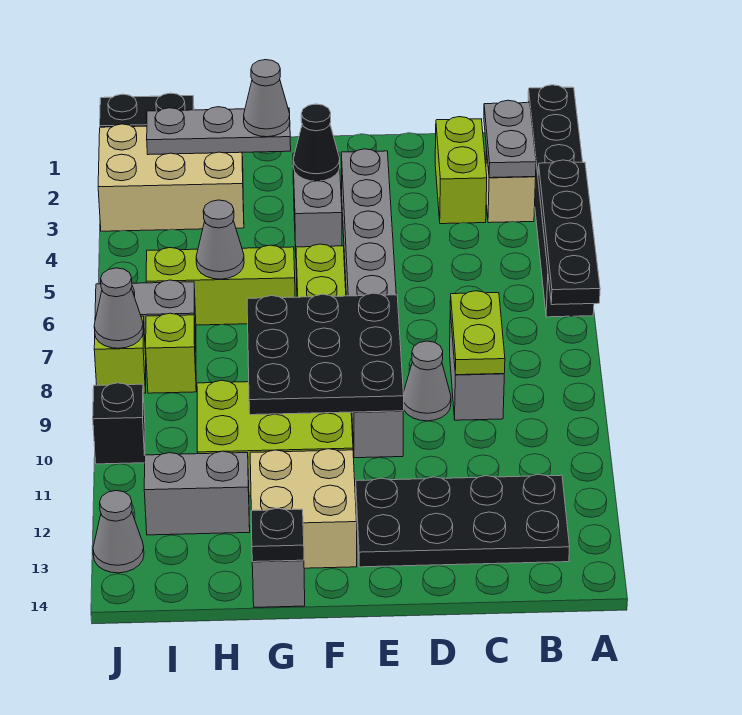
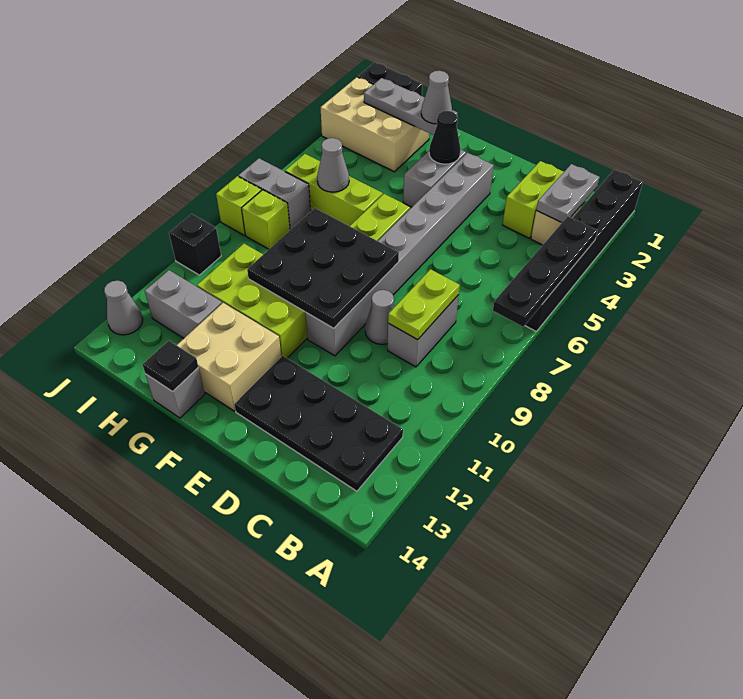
grey 1x1 cone [94,268,143,348] -> none

